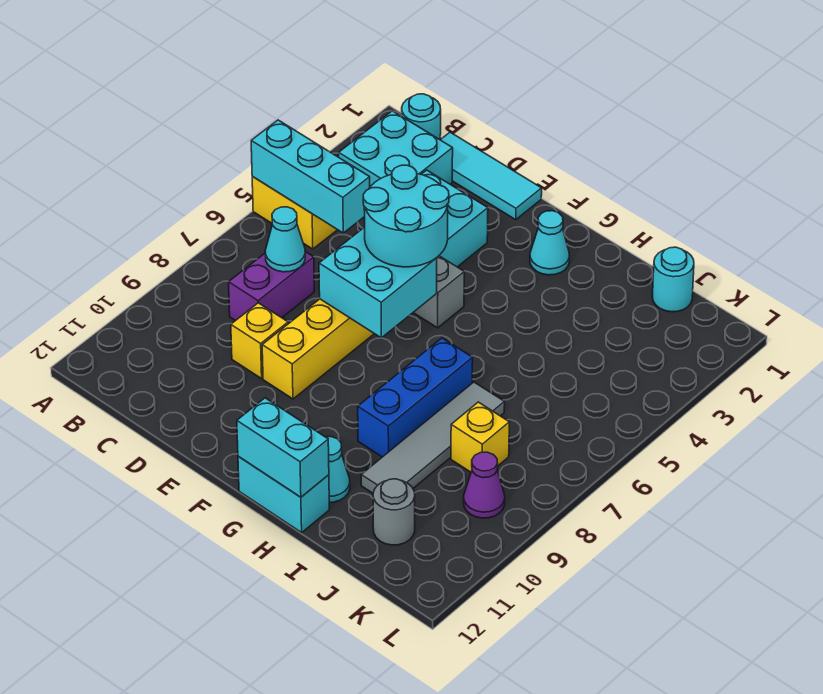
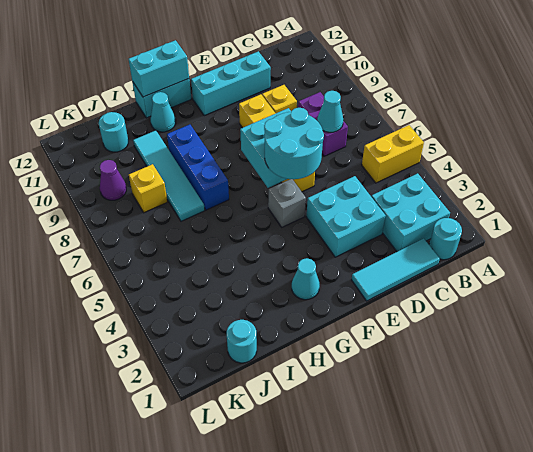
cyan 1x3 brick [251,120,370,233] -> cyan 1x3 brick moved to [191,51,271,116]
grey 1x4 tile [361,382,505,493] -> cyan 1x4 tile [133,131,205,221]
grey 1x1 round brick [373,479,415,545] -> cyan 1x1 round brick [99,112,128,152]

